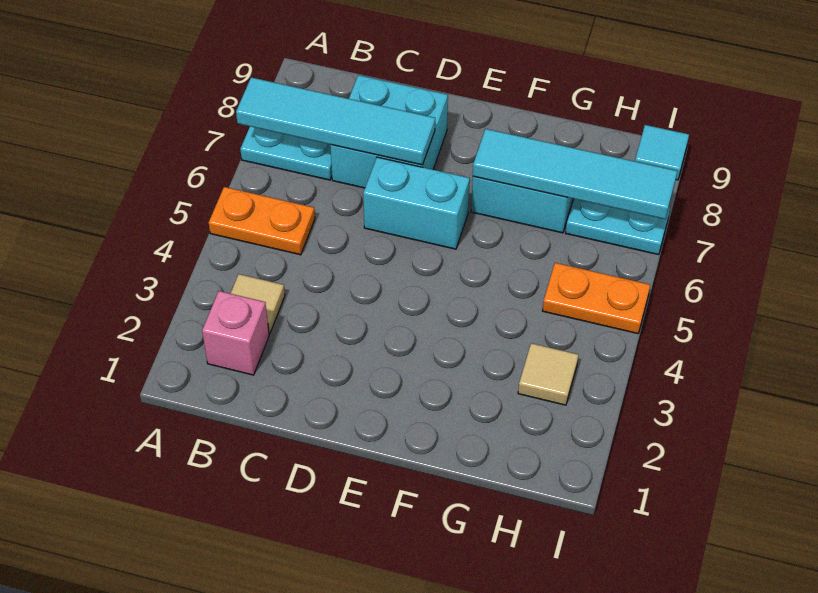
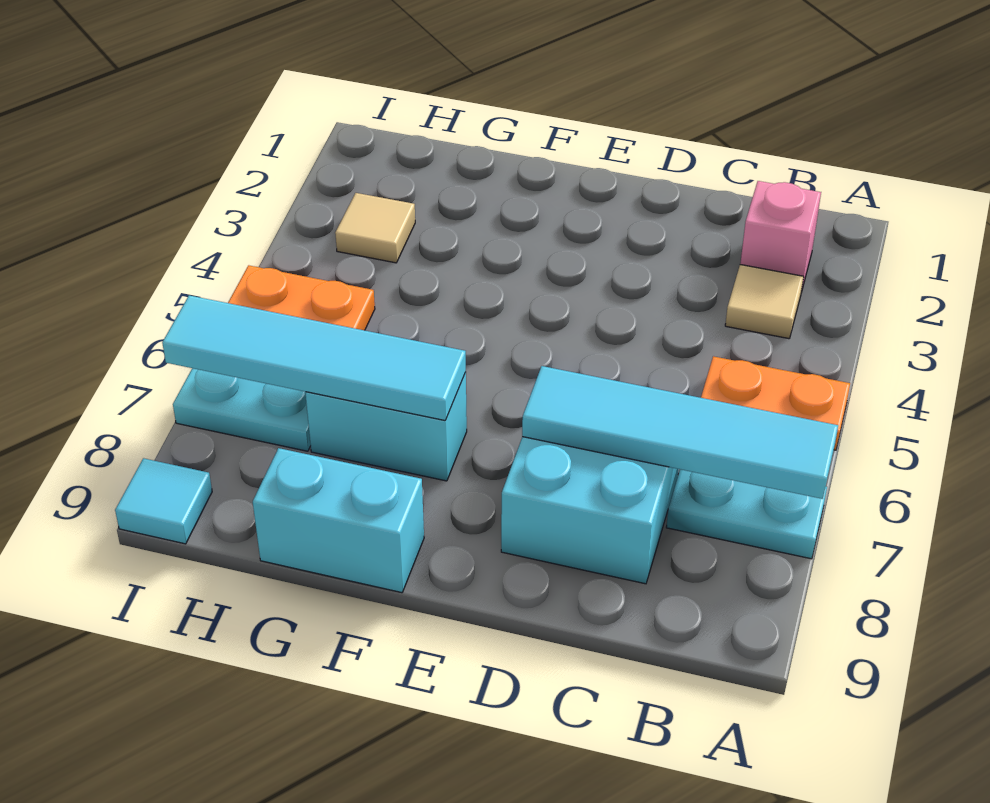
cyan 1x2 brick [363,157,470,249] -> cyan 1x2 brick moved to [253,448,424,593]

